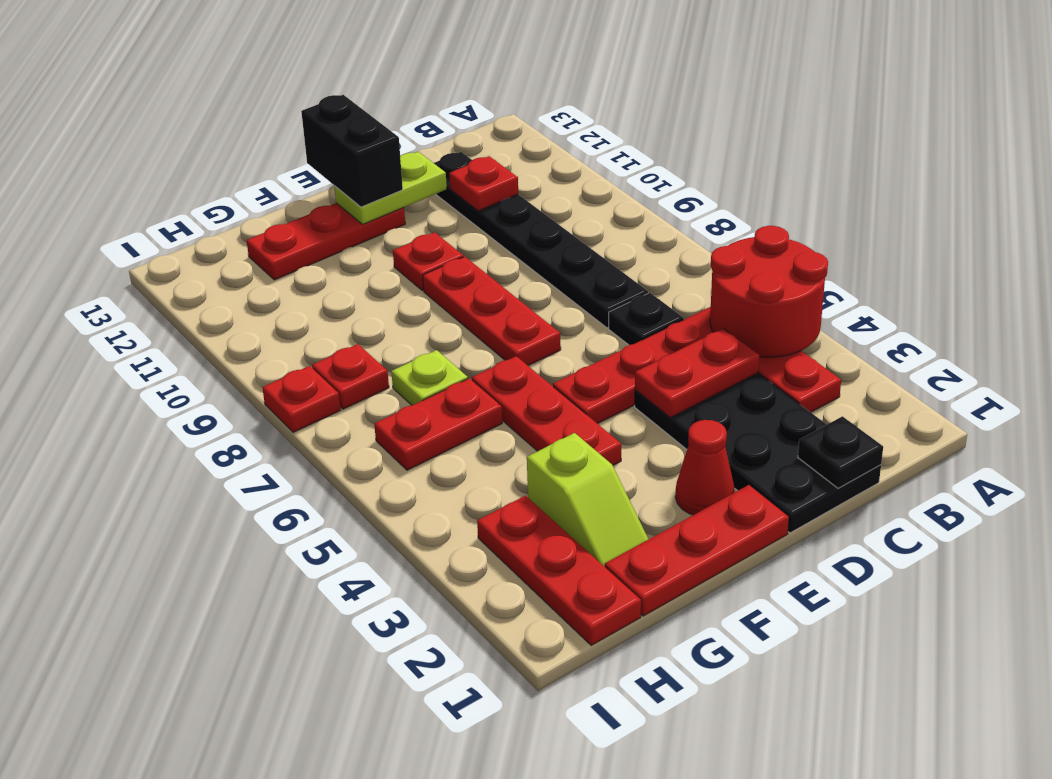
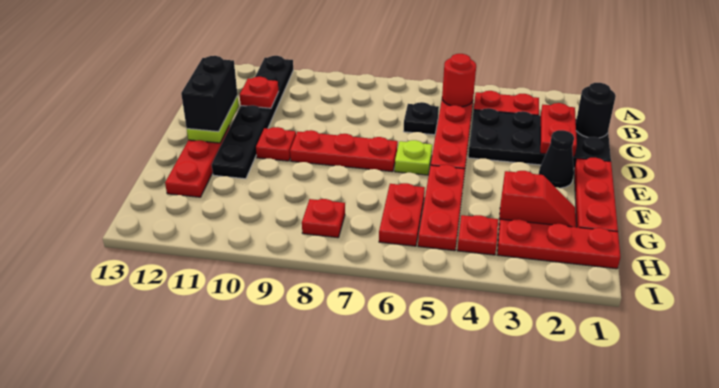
red 2x2 round brick [710,226,828,357] -> red 1x1 round brick [442,54,476,107]
black 1x1 plate [798,416,883,488] -> black 1x1 round brick [576,83,616,138]
red 1x2 plate [635,328,759,418] -> red 1x2 plate moved to [540,103,577,157]
black 1x6 plate [434,152,648,328] -> black 1x6 plate turned to [212,56,293,179]
red 1x1 cone [675,420,734,515] -> black 1x1 cone [539,130,574,188]
black 1x2 brick [301,95,403,207] -> black 1x2 brick turned to [181,56,237,132]
red 1x3 plate [472,356,621,465] -> red 1x3 plate turned to [418,165,465,251]
lime 1x2 slope [527,433,648,567] -> red 1x2 slope [499,171,576,227]
lime 1x1 plate [391,350,468,405] -> lime 1x1 plate moved to [395,140,432,175]
red 1x1 plate [262,366,340,432] -> red 1x1 plate moved to [457,215,498,255]

